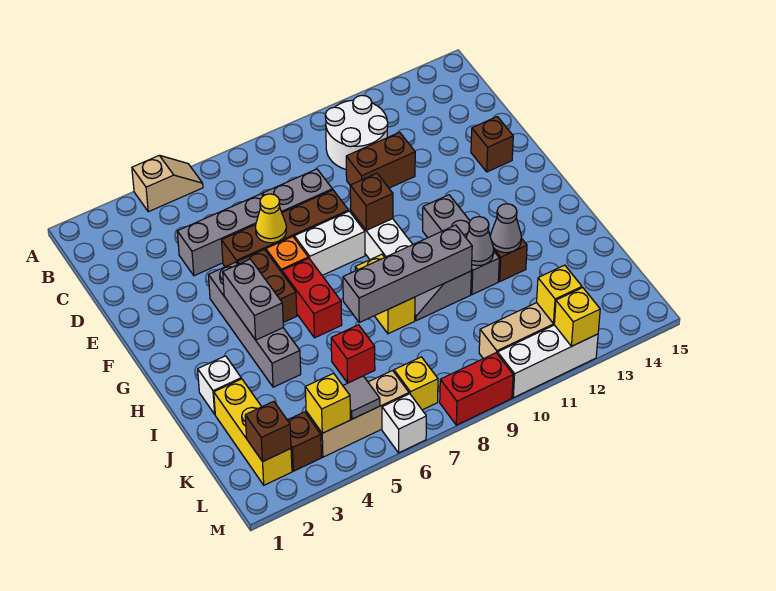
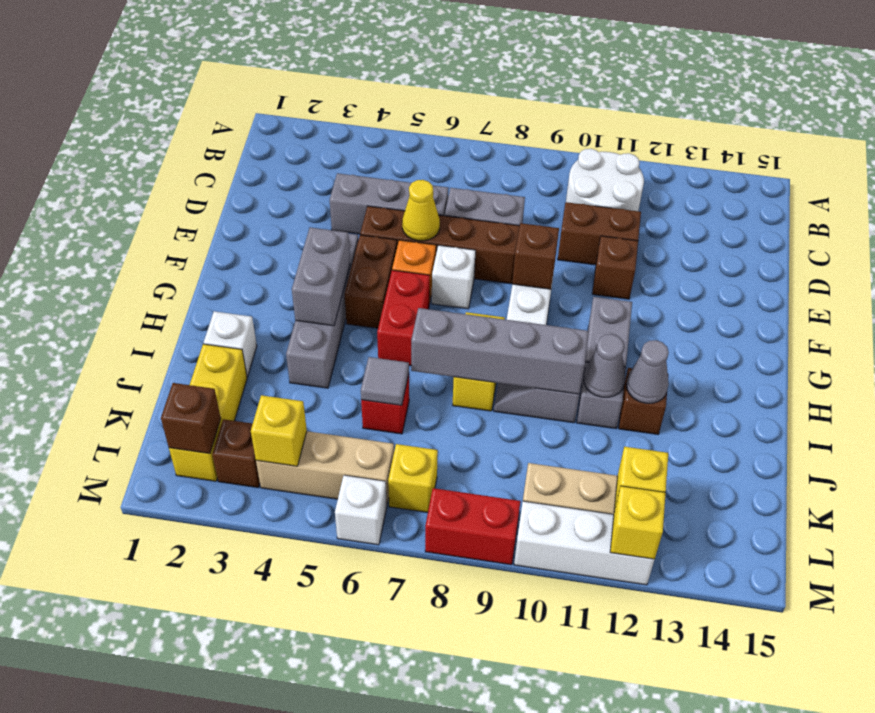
tan 1x2 slope [132,155,203,212] -> none
brown 1x1 brick [471,117,513,172] -> brown 1x1 brick moved to [592,236,638,299]
white 1x2 brick [294,211,365,275] -> white 1x1 brick [432,245,476,309]
grey 1x1 tile [343,376,380,419] -> grey 1x1 tile moved to [361,357,409,405]

